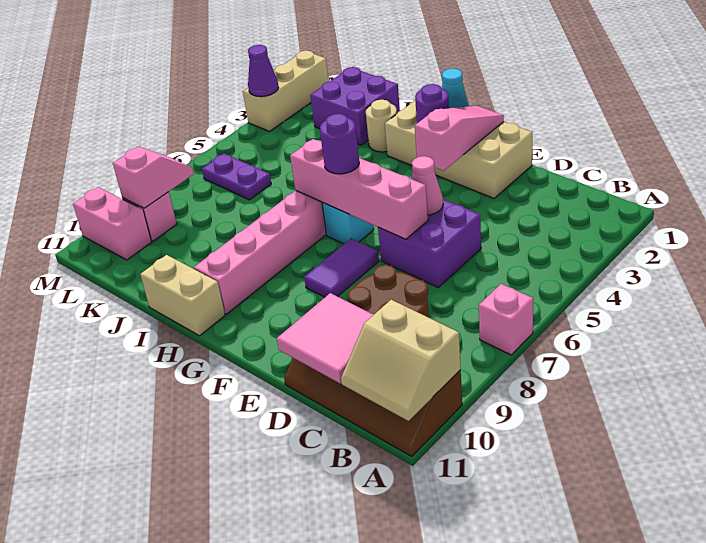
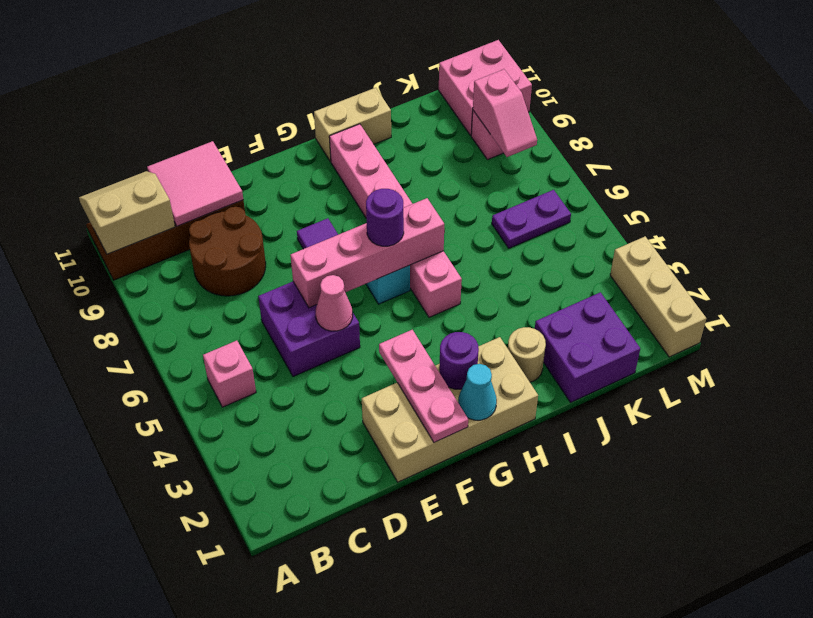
pink 1x1 brick [479,284,533,355] -> pink 1x1 brick moved to [203,341,256,407]
pink 1x3 slope [415,106,504,171] -> pink 1x3 plate [379,330,468,442]
pink 1x2 brick [73,187,151,260] -> pink 2x2 brick [439,40,532,135]
purple 1x1 cone [248,45,278,97] -> none

